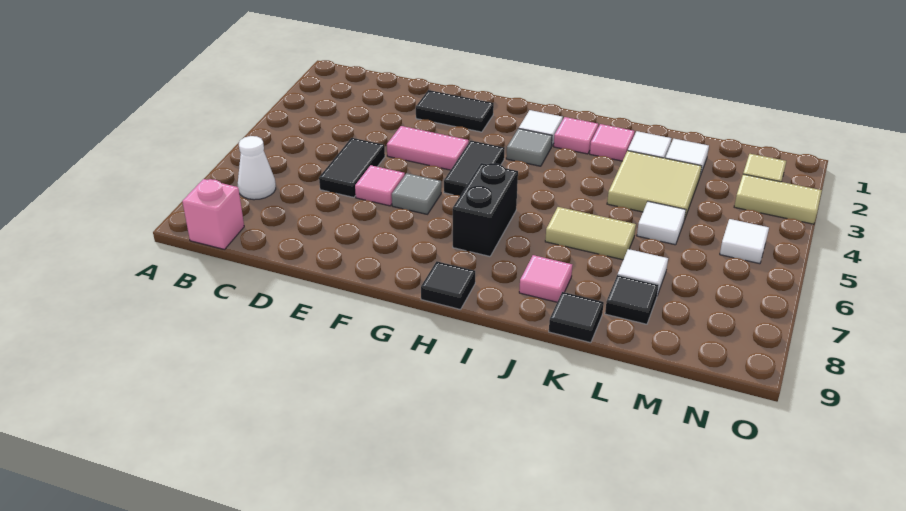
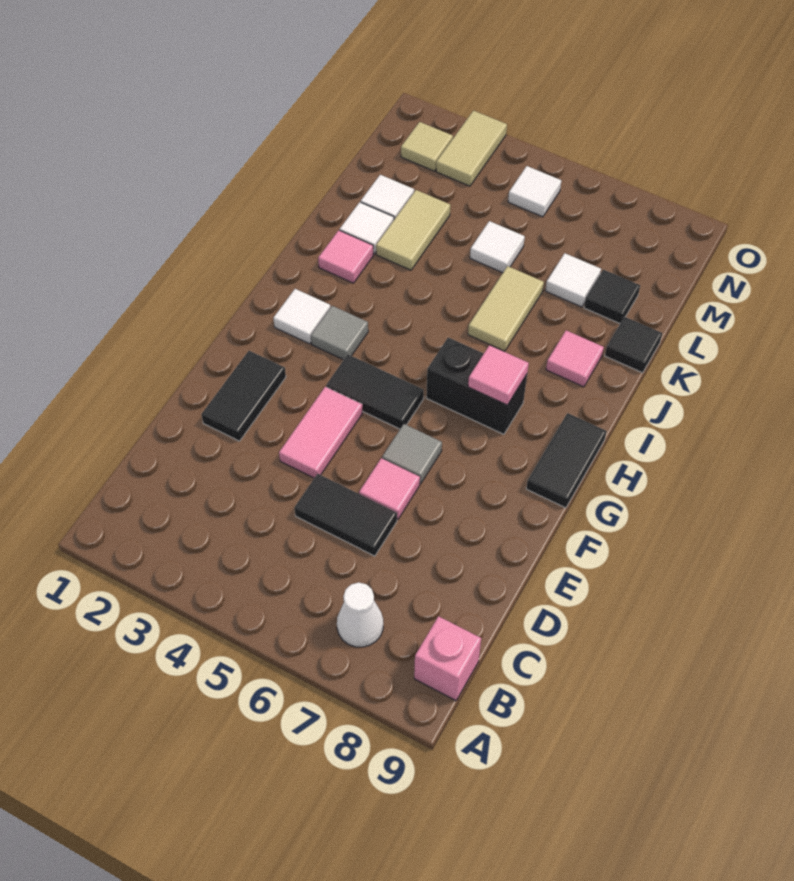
black 1x1 tile [421,261,475,310] -> black 1x2 tile [526,413,607,508]
pink 1x1 tile [554,117,598,154] -> pink 1x1 tile moved to [468,345,529,405]
tan 2x2 tile [607,151,702,220] -> tan 1x2 tile [376,190,450,270]

